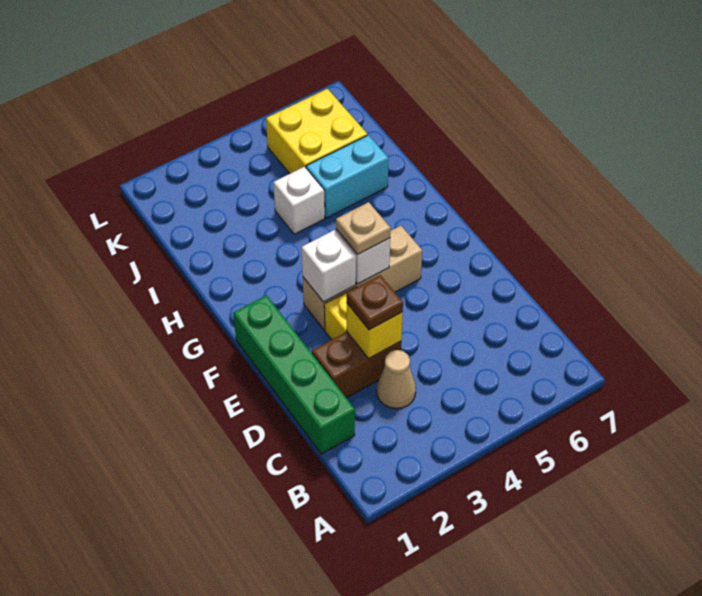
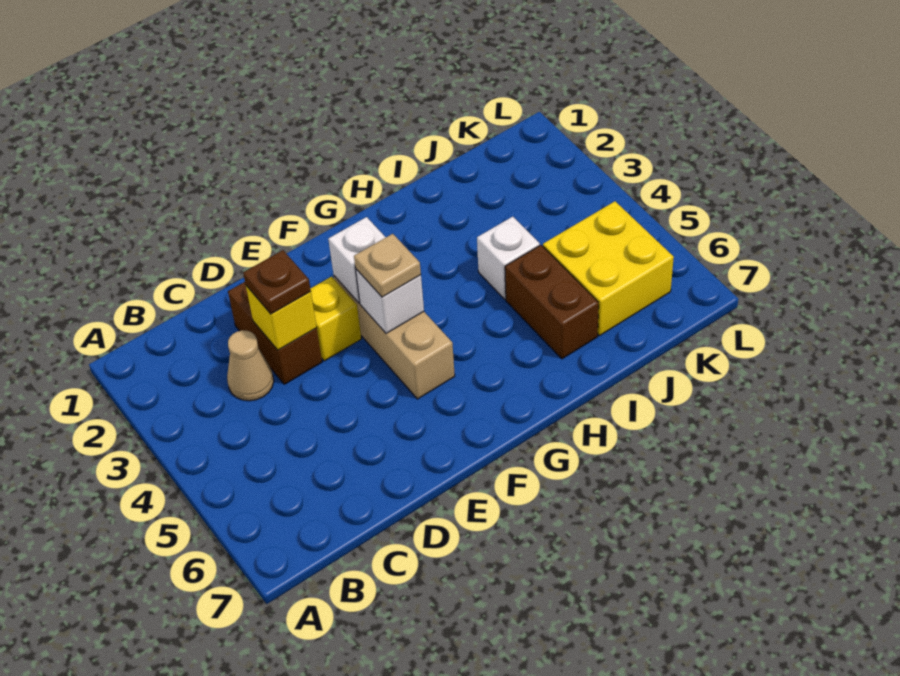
green 1x4 brick [233,295,355,454] -> none
cyan 1x2 brick [306,135,389,218] -> brown 1x2 brick [505,245,599,359]

